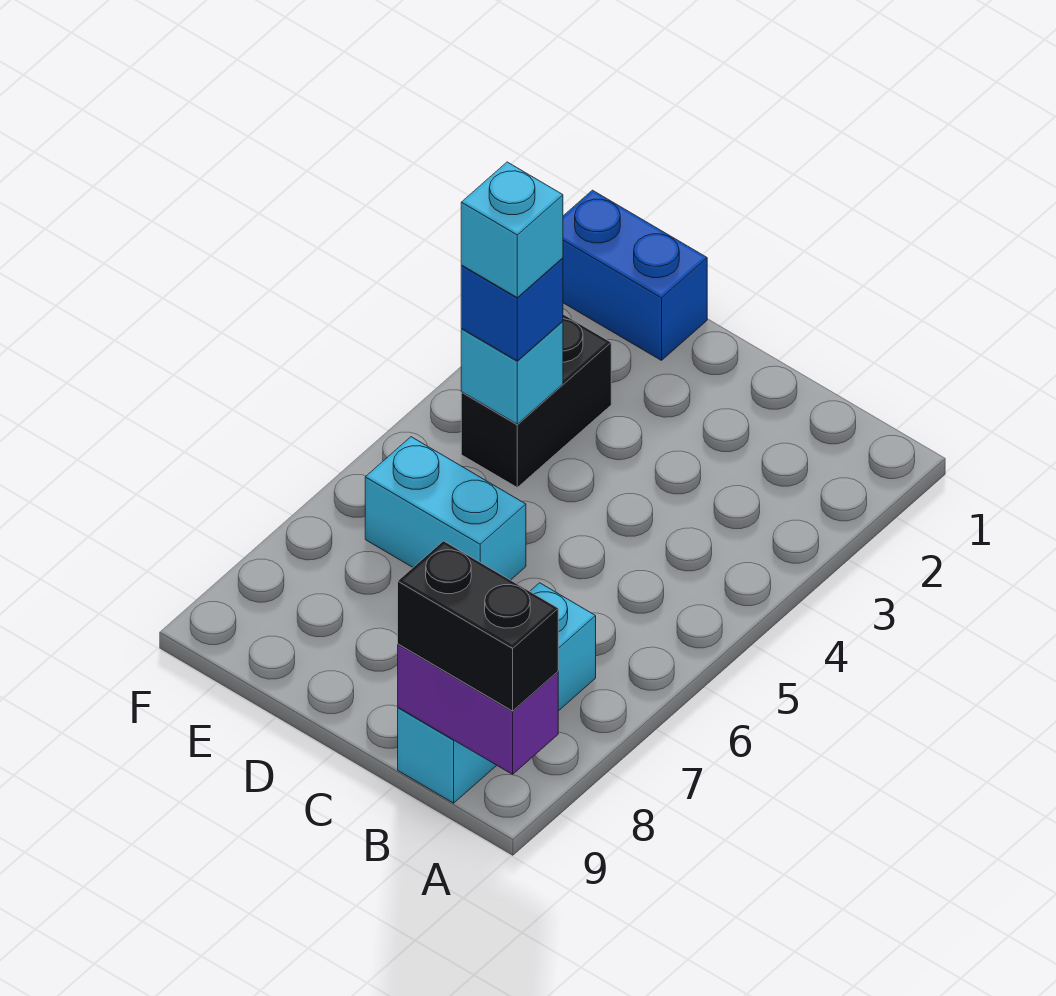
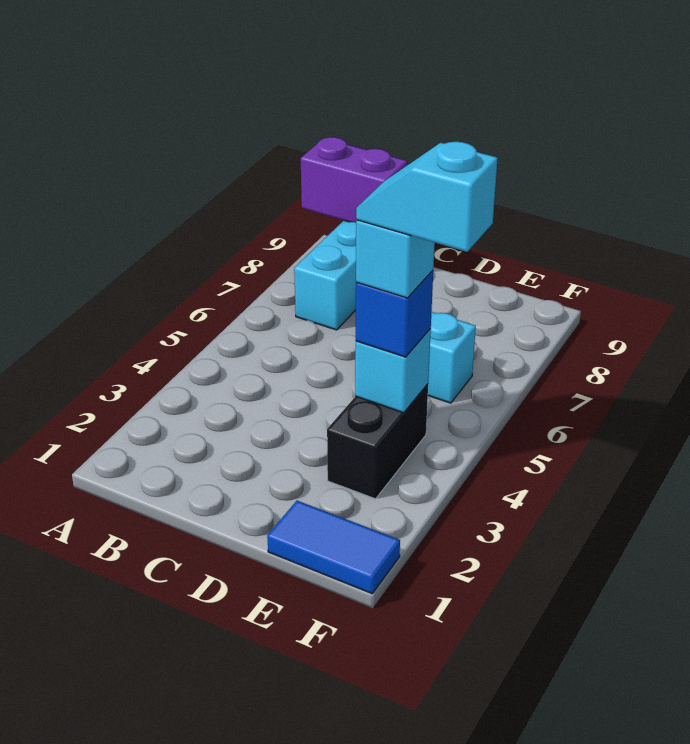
black 1x2 brick [398,541,558,711] -> none
blue 1x2 brick [563,190,707,360] -> blue 1x2 tile [267,501,400,594]
none -> cyan 1x2 slope [356,142,498,252]

